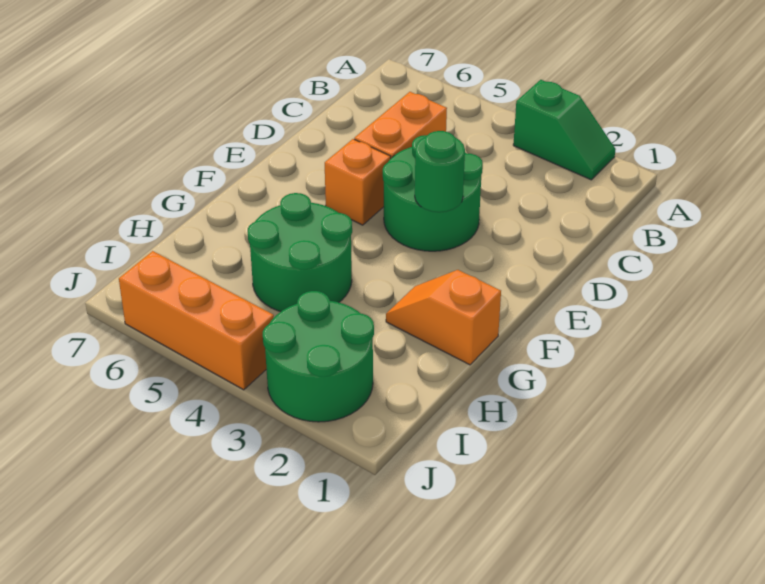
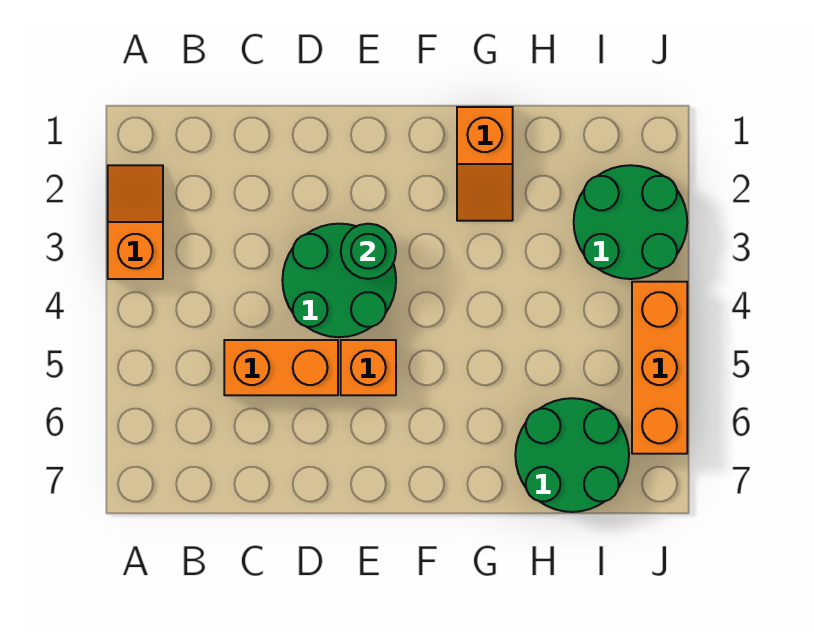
green 1x2 slope [513,80,616,180] -> orange 1x2 slope [108,165,163,279]
green 2x2 round brick [248,193,352,312] -> green 2x2 round brick moved to [515,398,629,512]

